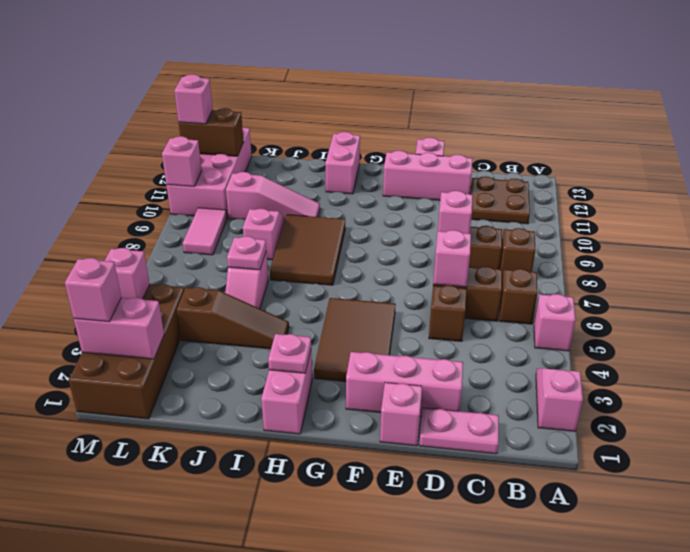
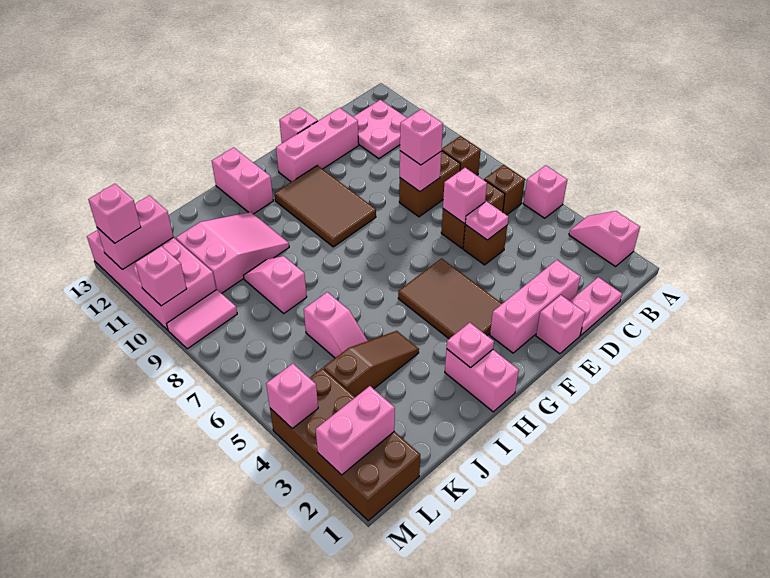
brown 2x2 plate [471,176,530,224] -> pink 2x2 plate [354,100,407,159]
brown 2x3 tile [270,215,345,285] -> brown 2x3 tile moved to [274,165,376,247]
pink 1x3 slope [226,172,320,220] -> pink 2x3 slope [176,212,289,293]
pink 1x1 plate [227,236,266,270] -> pink 1x1 plate moved to [465,201,508,240]
pink 1x2 tile [183,208,227,255] -> pink 1x2 tile turned to [167,290,237,349]
brown 1x2 brick [179,108,244,156] -> pink 1x2 brick [97,195,173,269]
pink 1x1 brick [65,258,121,322] -> pink 1x1 brick moved to [400,109,443,165]

